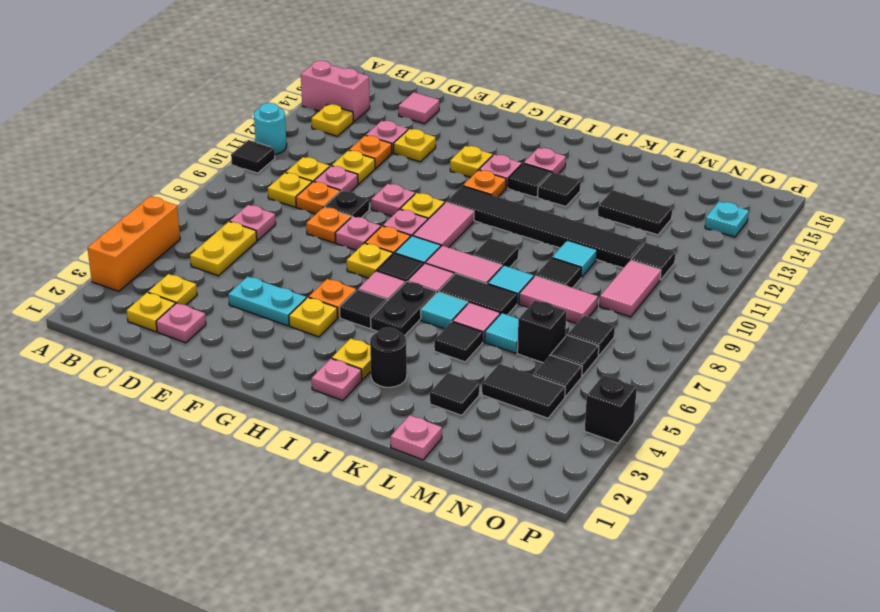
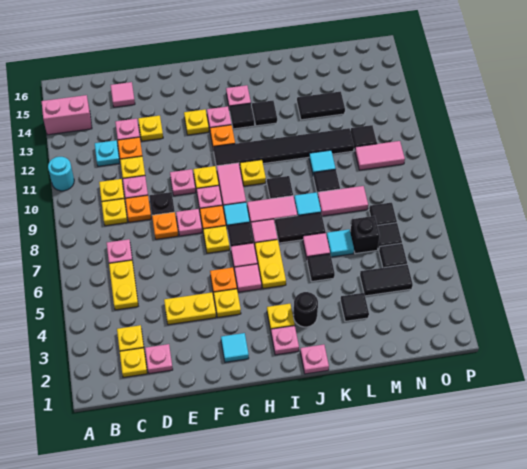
orange 1x3 brick [88,196,180,291] -> none
black 1x1 tile [231,140,275,173] -> none
yellow 1x1 plate [311,104,353,136] -> yellow 1x1 plate moved to [240,160,266,186]
cyan 1x2 plate [228,276,306,326] -> yellow 1x2 plate [164,293,216,325]
black 1x1 tile [339,289,387,328] -> pink 1x1 tile [234,264,262,292]
black 1x2 plate [371,281,436,336] -> yellow 1x2 plate [255,240,286,289]
cyan 1x1 tile [421,292,468,329] -> cyan 1x1 tile moved to [221,333,249,362]
pink 1x1 plate [391,415,442,460] -> pink 1x1 plate moved to [300,345,329,374]
pink 1x2 tile [600,260,661,317] -> pink 1x2 tile turned to [355,141,405,170]
cyan 1x1 plate [705,202,749,237] -> cyan 1x1 plate moved to [95,140,120,166]
black 1x1 brick [585,375,637,443] -> none

